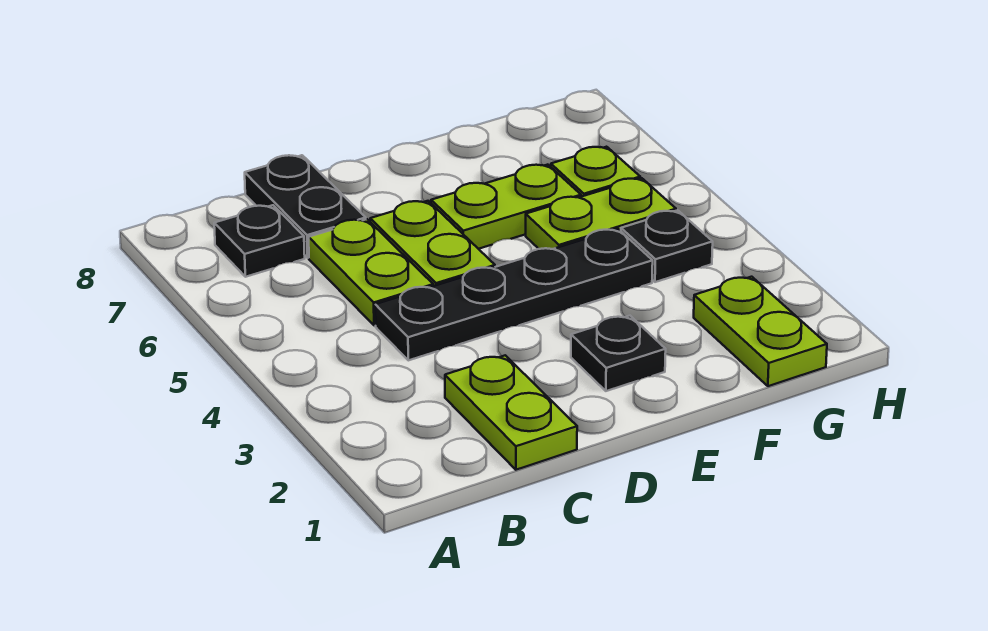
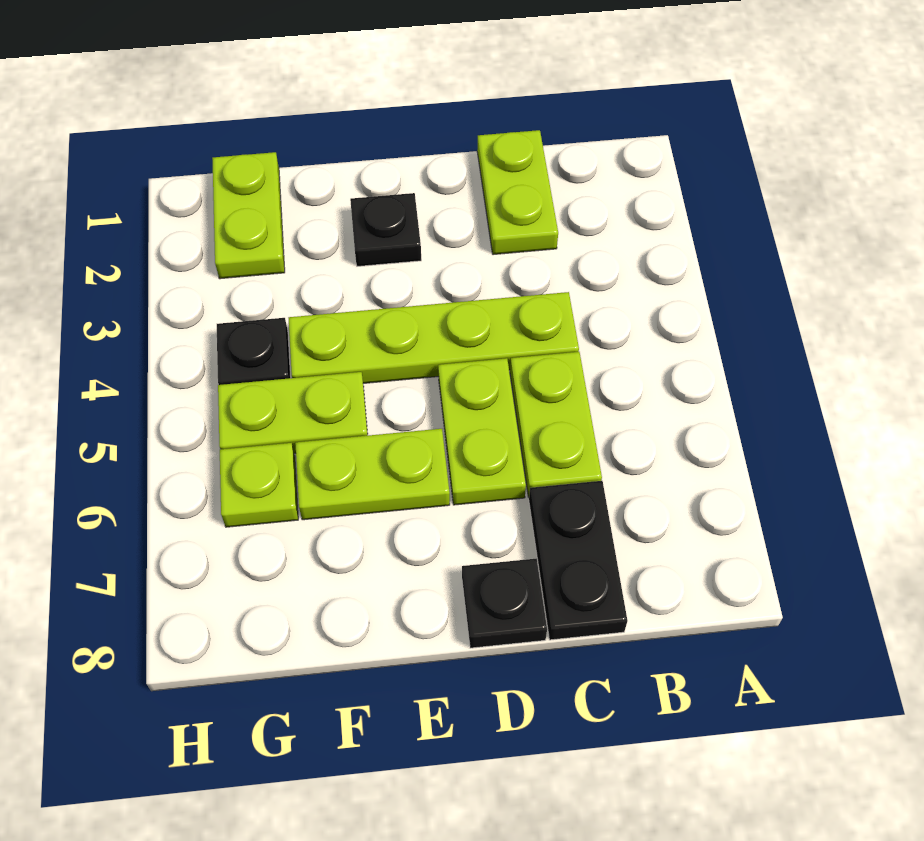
black 1x1 plate [214,205,305,277] -> black 1x1 plate moved to [462,558,547,648]
black 1x4 plate [375,229,653,360] -> lime 1x4 plate [289,292,579,383]

